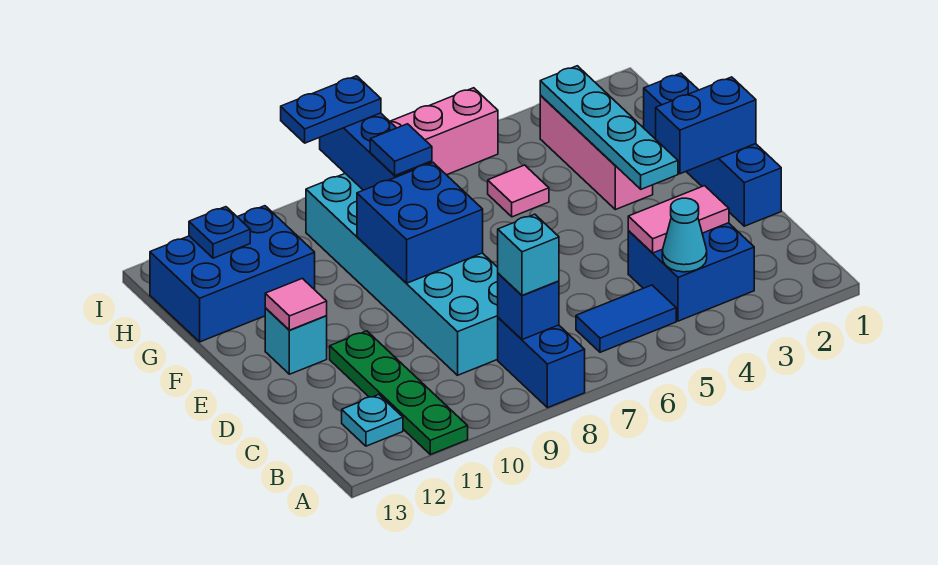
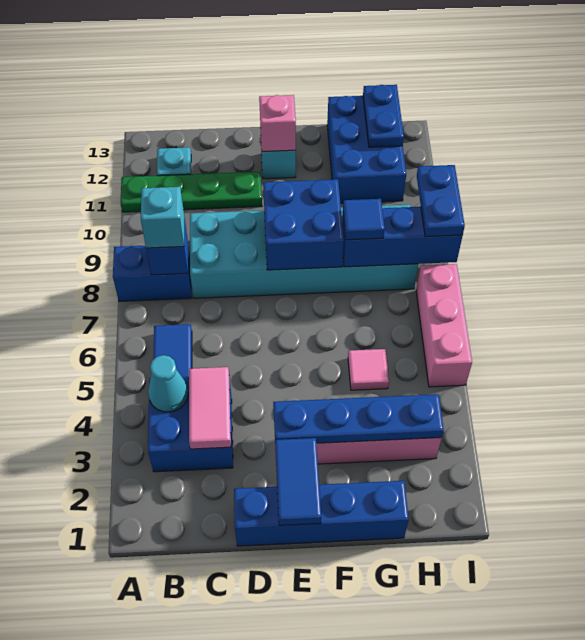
blue 1x2 brick [656,77,756,174] -> blue 1x2 tile [275,438,321,525]
cyan 1x4 plate [540,66,678,189] -> blue 1x4 plate [273,394,444,443]
pink 1x1 tile [265,278,327,330] -> pink 1x1 brick [259,95,296,152]
blue 1x1 plate [189,207,250,258] -> blue 1x2 plate [363,85,404,147]

